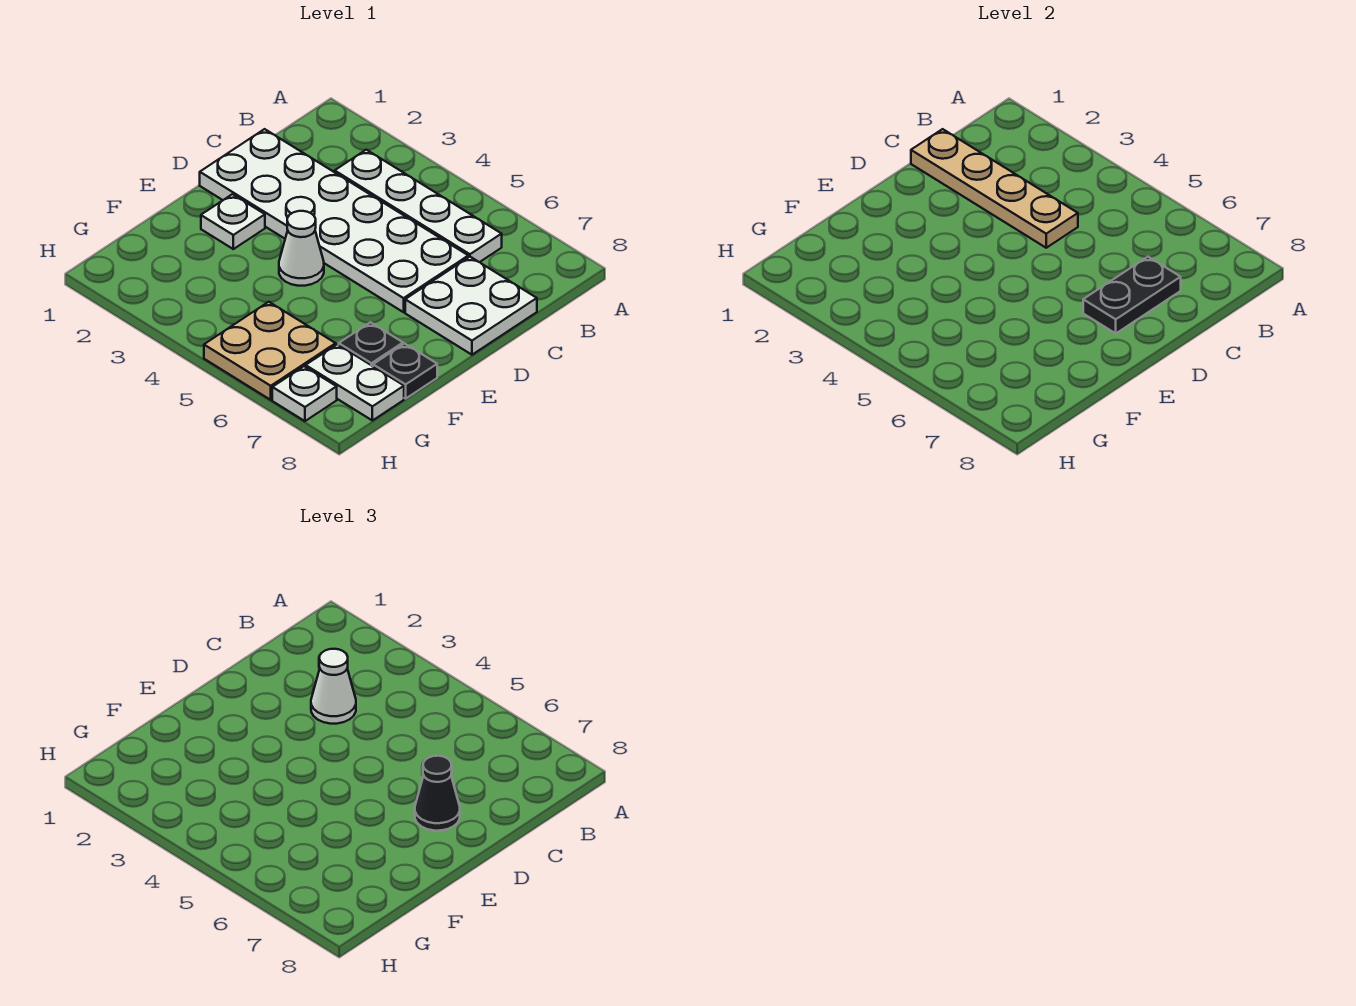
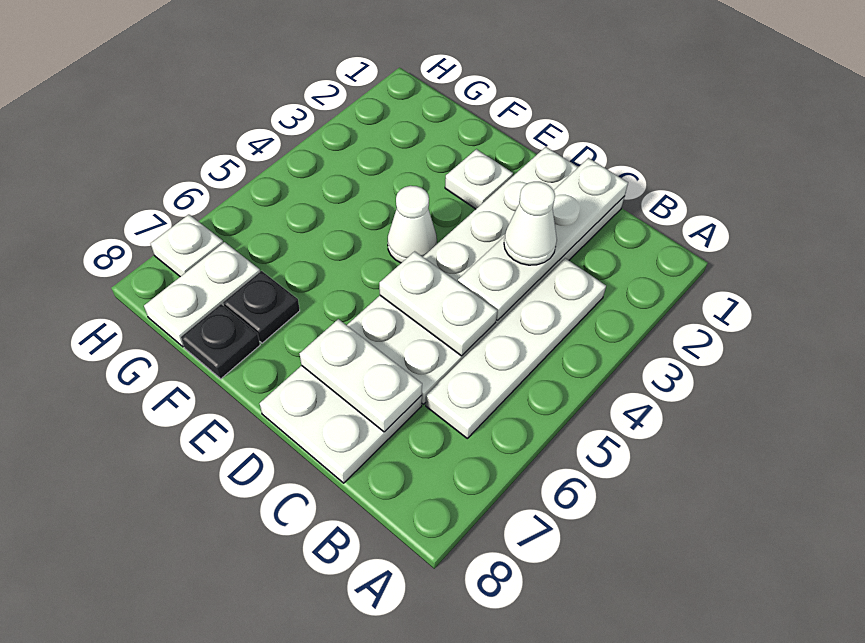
tan 1x4 plate [911,129,1078,248] -> white 1x4 plate [458,158,628,320]
none -> white 1x2 plate [379,251,497,356]
black 1x2 plate [1083,257,1181,333] -> white 1x2 plate [299,319,422,432]
black 1x1 cone [415,756,460,831] -> none
tan 2x2 plate [204,302,336,400] -> none

